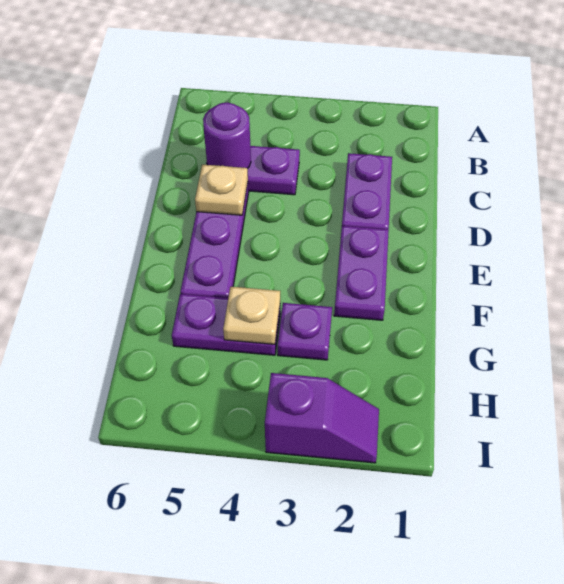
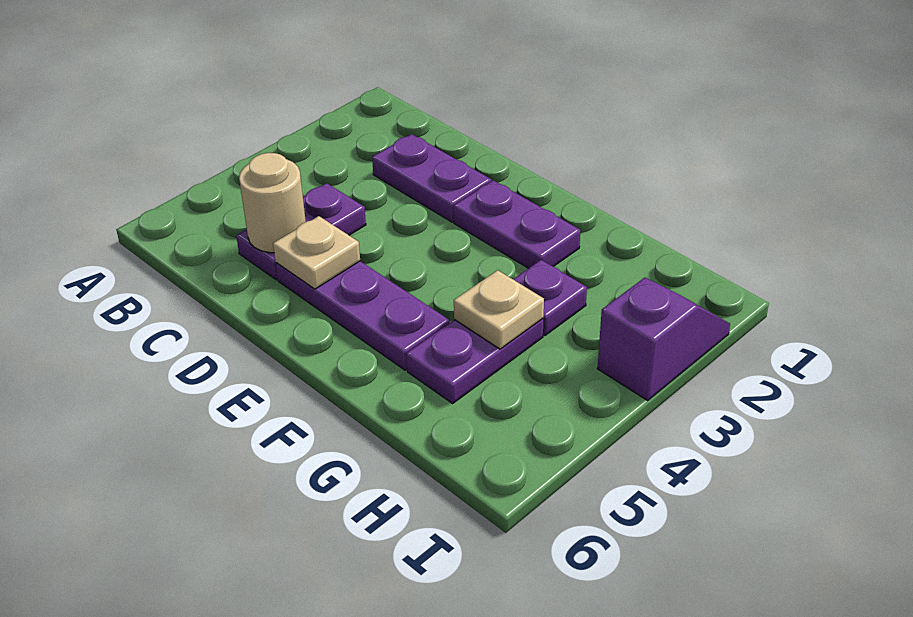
purple 1x1 round brick [203,102,251,169] -> tan 1x1 round brick [239,153,306,253]

